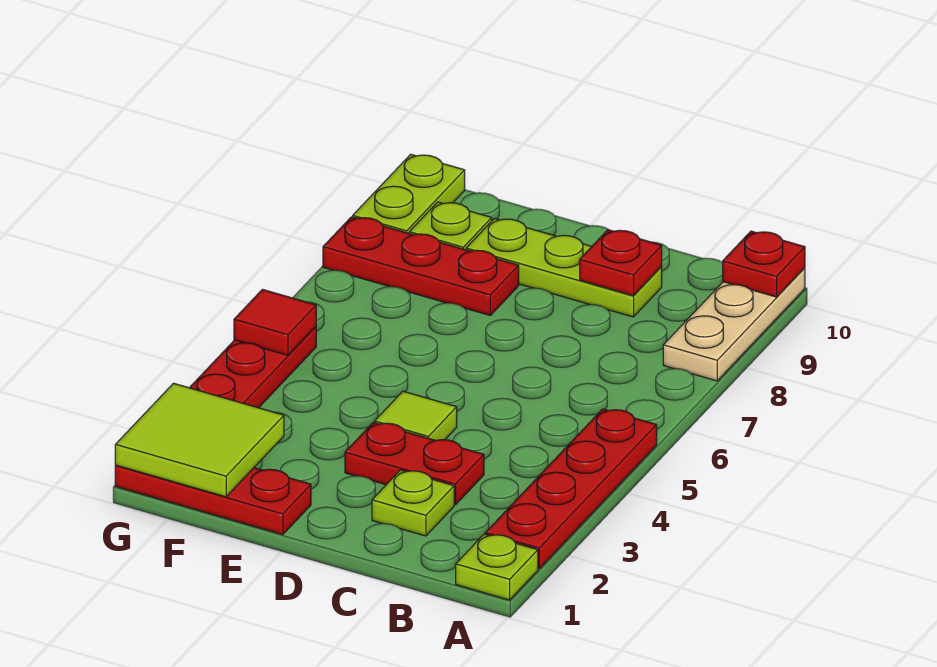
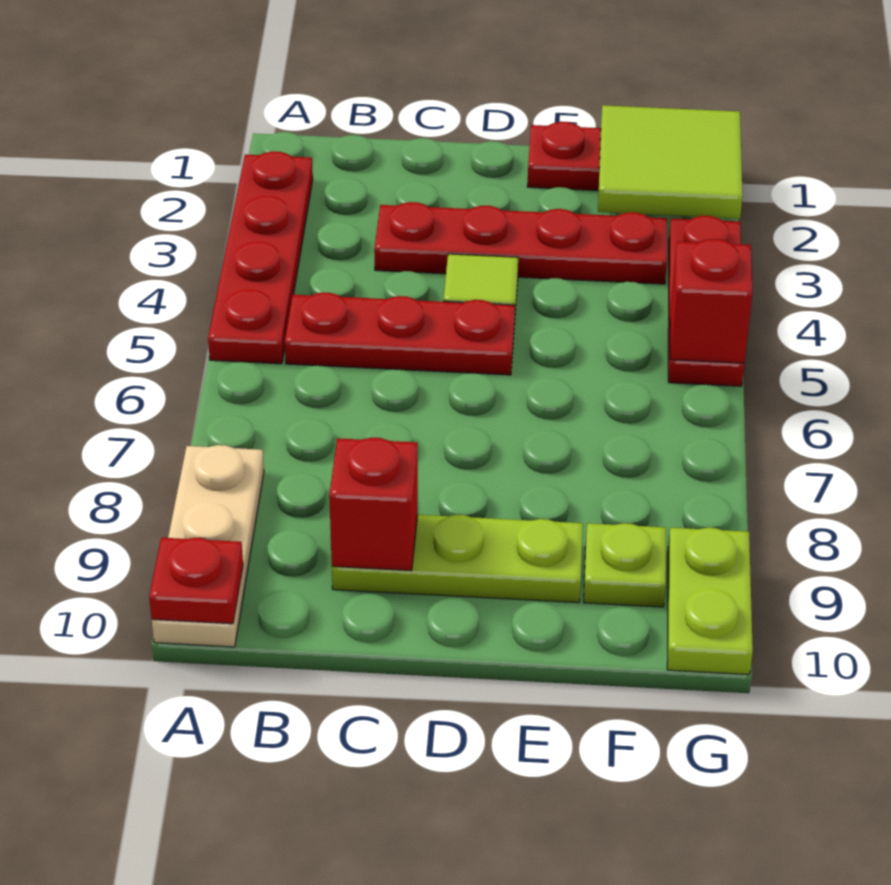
lime 1x1 plate [456,534,538,600] -> none
lime 1x1 plate [372,470,454,536] -> none
red 1x2 plate [345,423,484,505] -> red 1x4 plate [374,202,667,284]
red 1x1 plate [580,230,662,296] -> red 1x1 brick [329,438,418,571]
red 1x3 plate [323,217,519,315] -> red 1x3 plate moved to [285,293,515,375]
red 1x1 tile [234,290,316,355] -> red 1x1 brick [670,239,753,363]

